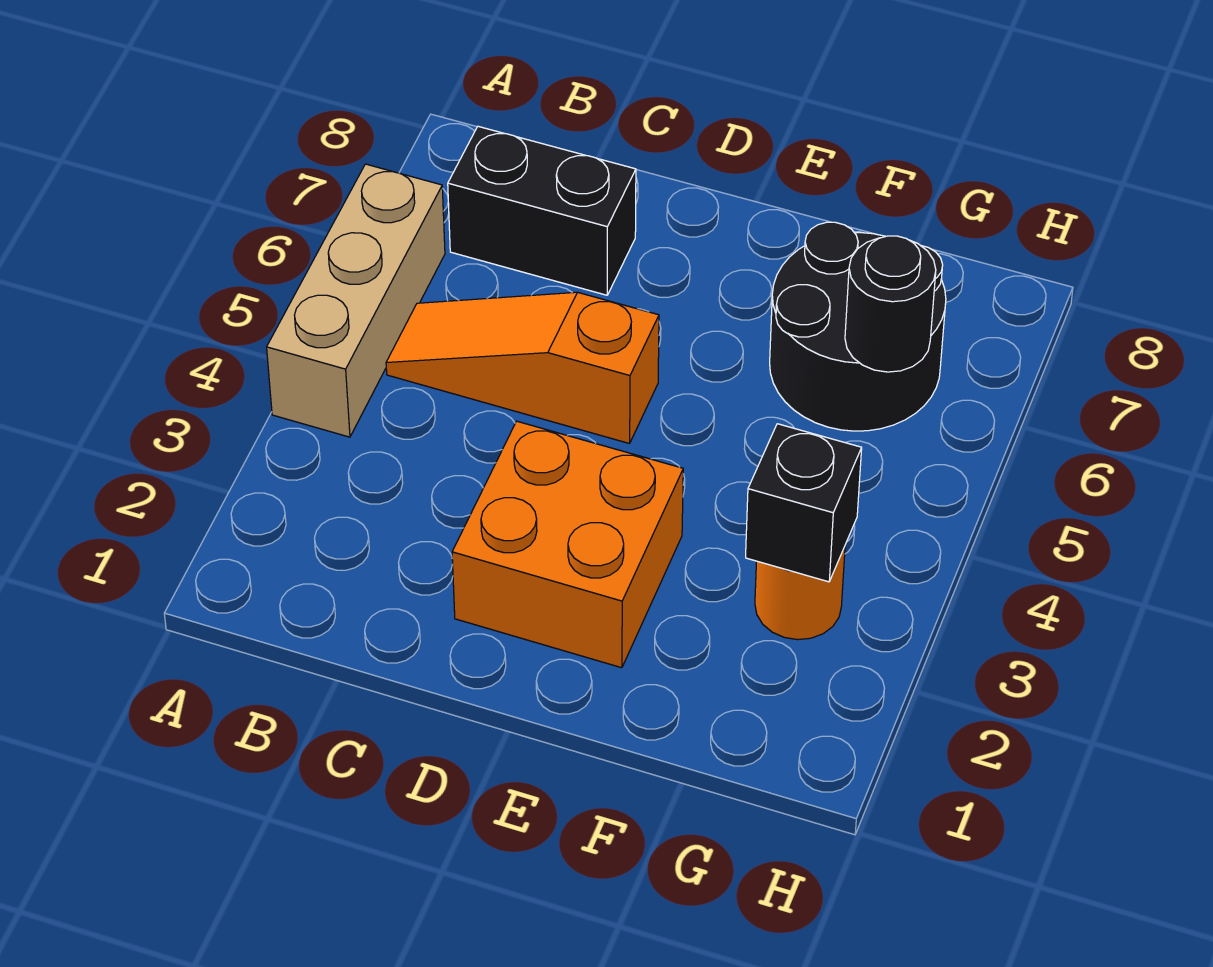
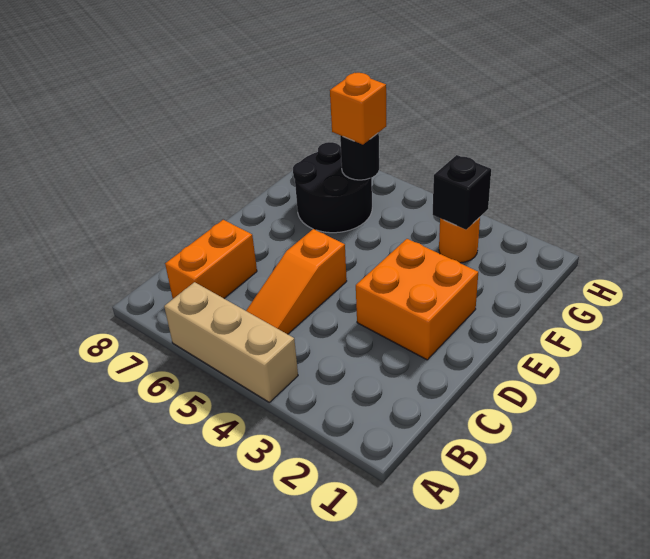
black 1x2 brick [448,126,636,295] -> orange 1x2 brick [165,220,257,299]
none -> orange 1x1 brick [330,73,386,145]

